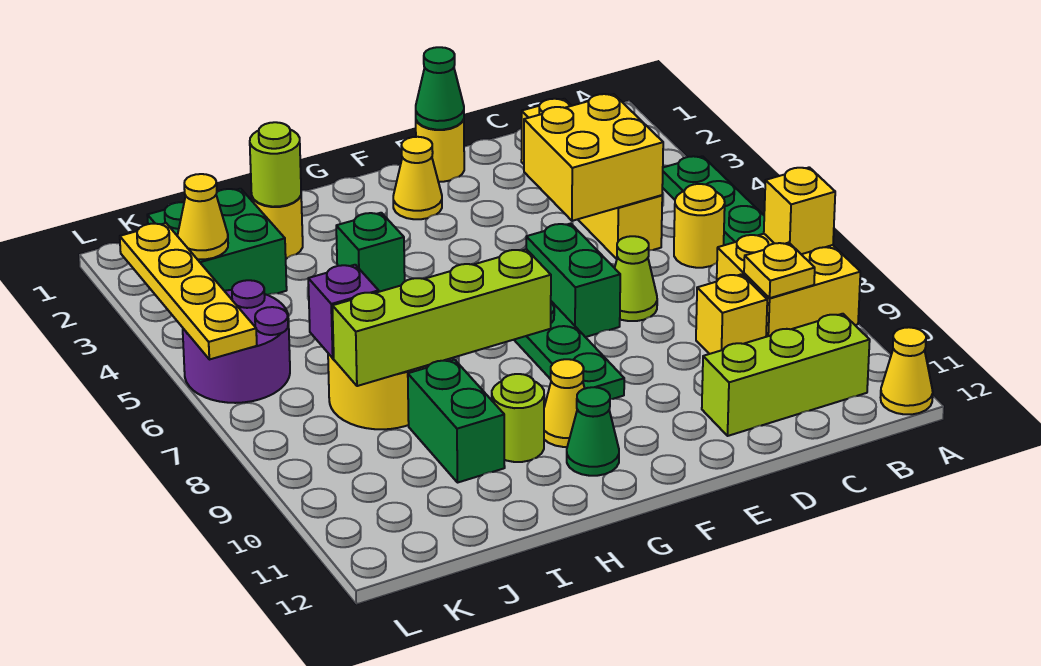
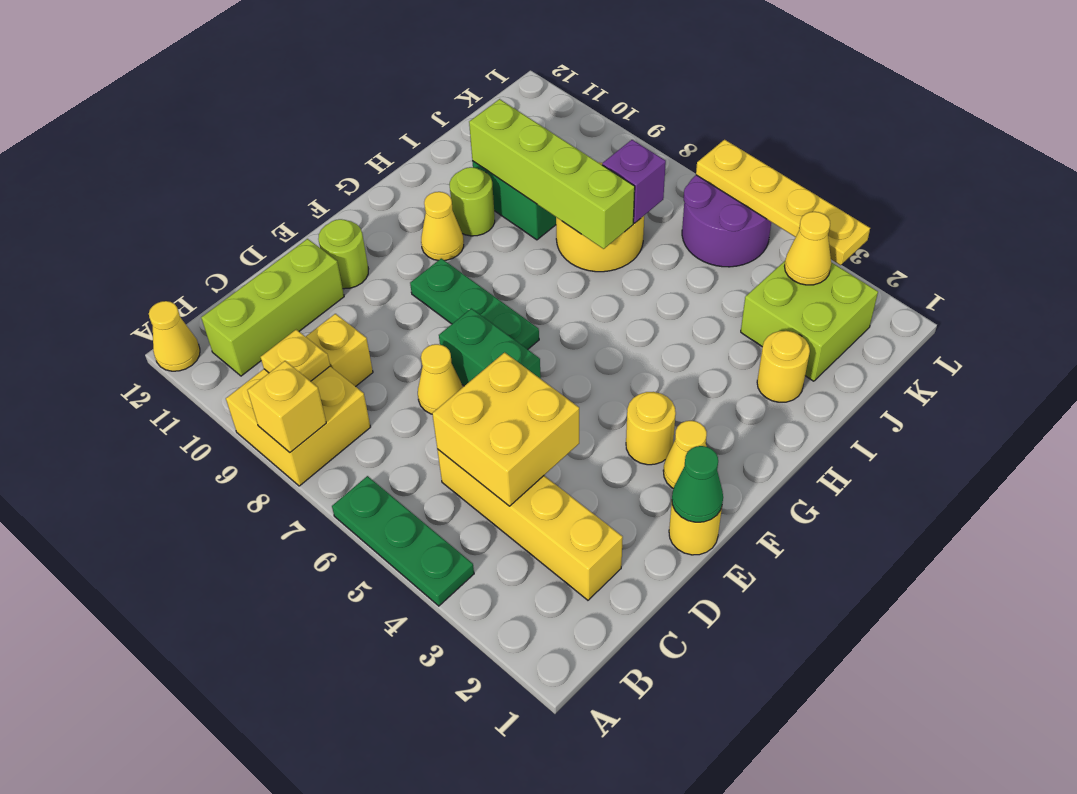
yellow 1x1 round brick [674,184,725,268] -> yellow 1x1 round brick moved to [626,392,676,465]
lime 1x1 cone [615,236,657,321] -> yellow 1x1 cone [418,344,463,414]
lime 1x4 brick [332,249,551,386] -> lime 1x4 brick turned to [469,99,635,249]
green 1x1 cone [567,387,619,476] -> none
green 1x1 brick [336,213,405,292] -> none
lime 1x1 round brick [250,122,301,207] -> lime 1x1 round brick moved to [318,219,368,289]
green 2x2 brick [147,189,287,295] -> lime 2x2 brick [741,261,878,381]

